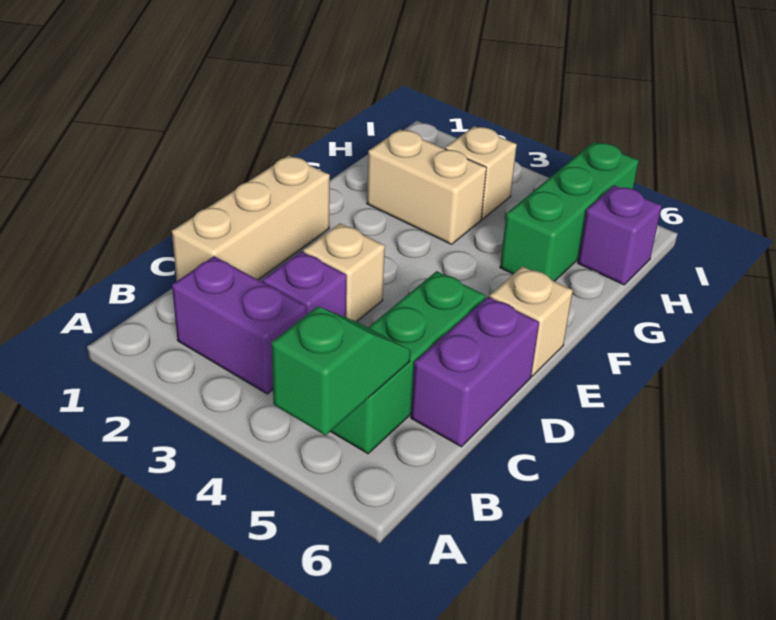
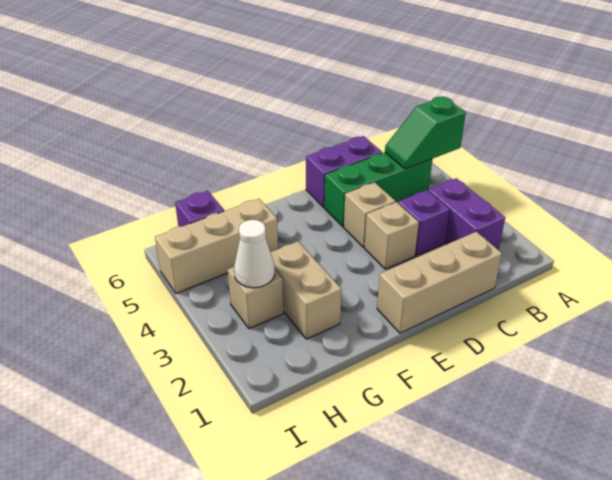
tan 1x1 brick [490,266,573,376] -> tan 1x1 brick moved to [344,182,396,247]
green 1x3 brick [500,142,639,281] -> tan 1x3 brick [155,199,278,293]
none -> white 1x1 cone [234,220,275,288]

